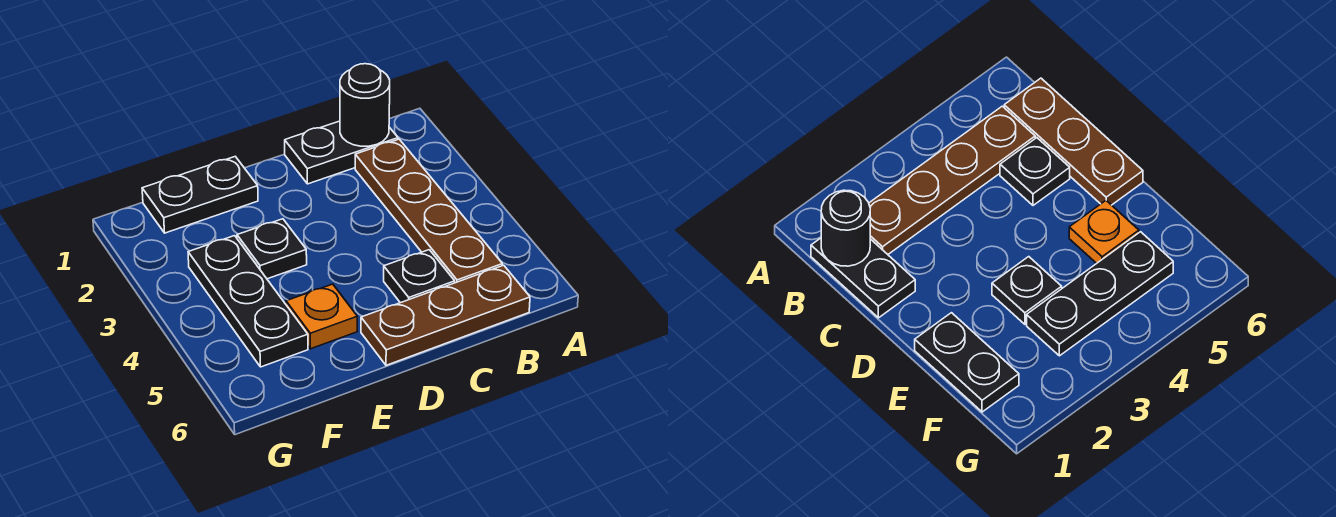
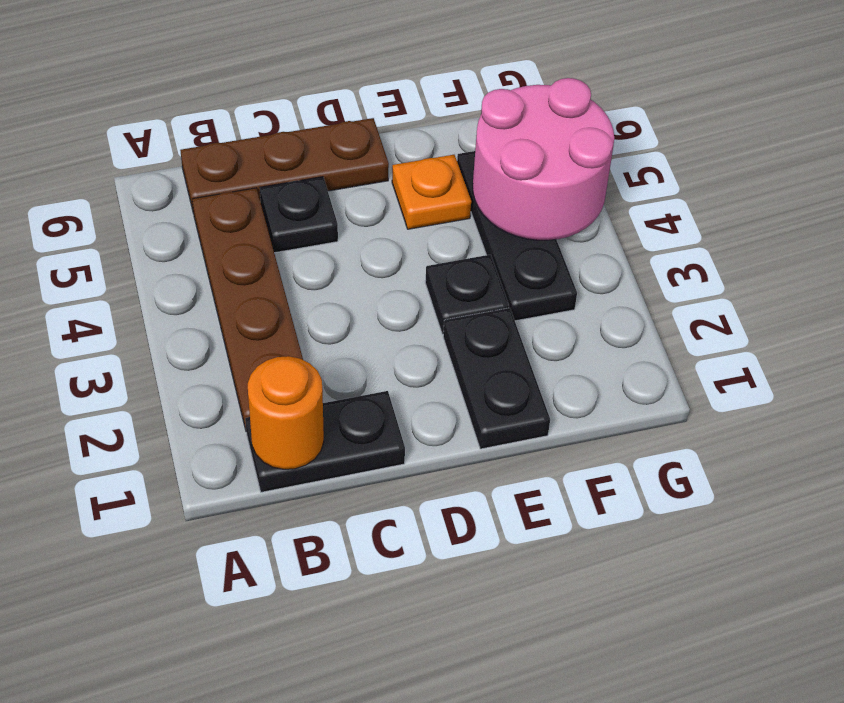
black 1x1 round brick [340,64,390,146] -> orange 1x1 round brick [248,356,324,469]
black 1x2 plate [142,157,258,233] -> black 1x2 plate turned to [443,308,550,449]
none -> pink 2x2 round brick [473,78,614,240]

